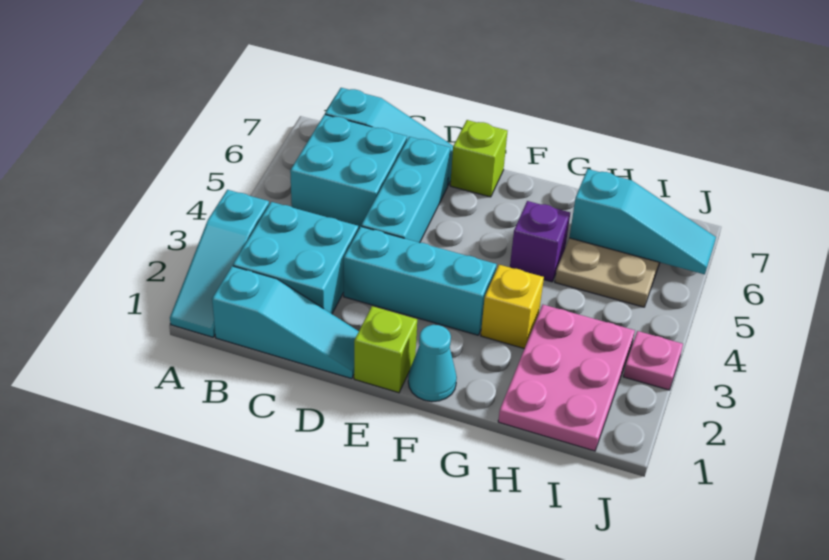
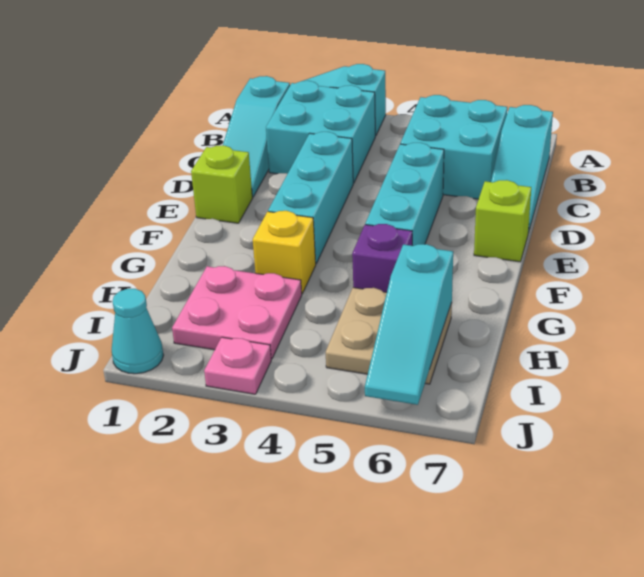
cyan 1x3 brick [361,137,450,243] -> cyan 1x3 brick turned to [365,143,444,246]
cyan 1x1 cone [408,325,457,402] -> cyan 1x1 cone moved to [112,289,164,374]
pink 2x3 plate [498,305,635,451] -> pink 2x2 plate [172,266,302,359]

